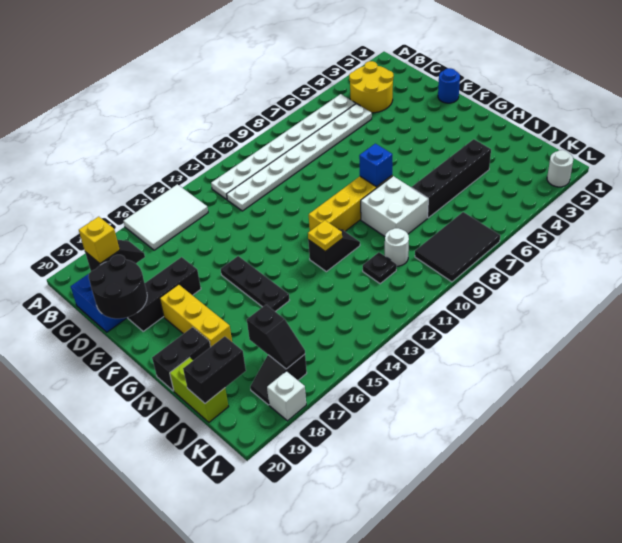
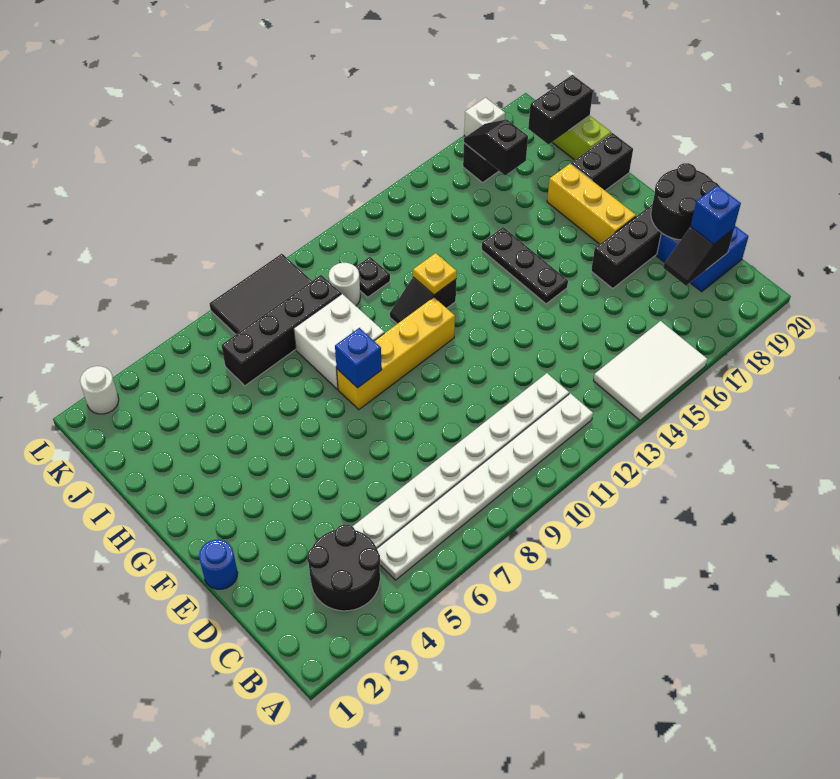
yellow 2x2 round brick [349,61,394,113] -> black 2x2 round brick [307,524,380,611]
yellow 1x1 brick [79,217,120,264] -> blue 1x1 brick [690,185,741,244]
black 1x4 brick [412,139,491,218] -> black 1x4 brick moved to [222,275,341,386]

